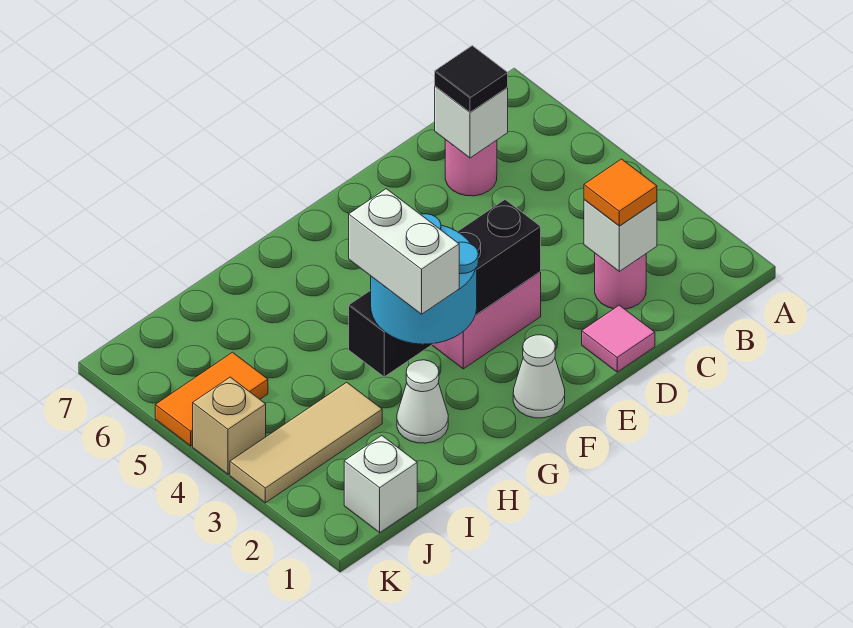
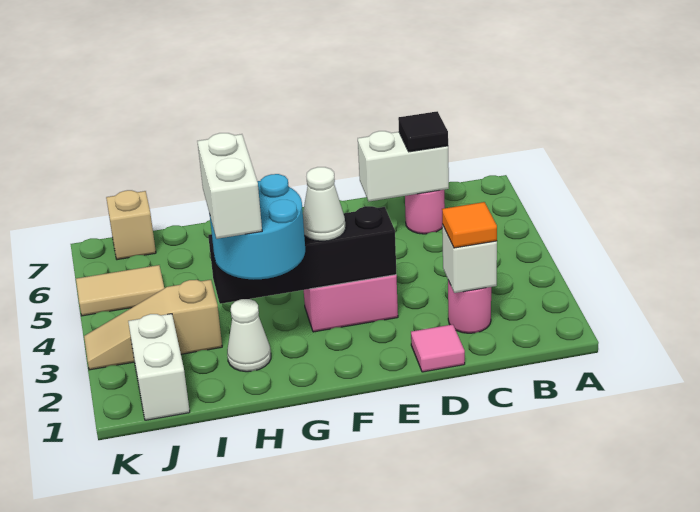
white 1x1 brick [435,86,508,158] -> white 1x2 brick [358,131,449,201]
white 1x1 cone [513,335,565,418] -> white 1x1 cone moved to [303,167,346,241]
tan 1x3 tile [230,382,382,503] -> tan 1x3 slope [84,280,222,370]
white 1x1 brick [344,436,417,533] -> white 1x2 brick [128,314,190,420]
orange 1x2 tile [155,352,268,446] -> tan 1x2 tile [76,265,164,316]
tan 1x1 brick [193,377,266,474] -> tan 1x1 brick moved to [106,190,156,260]

